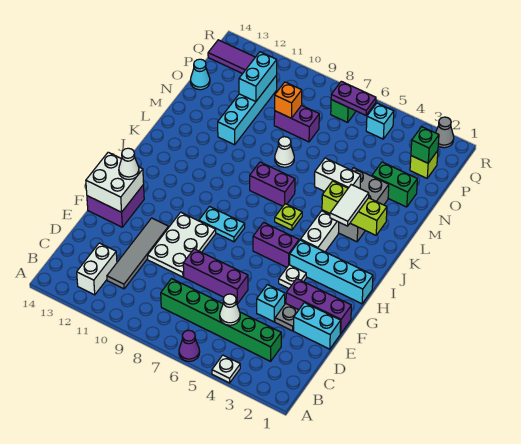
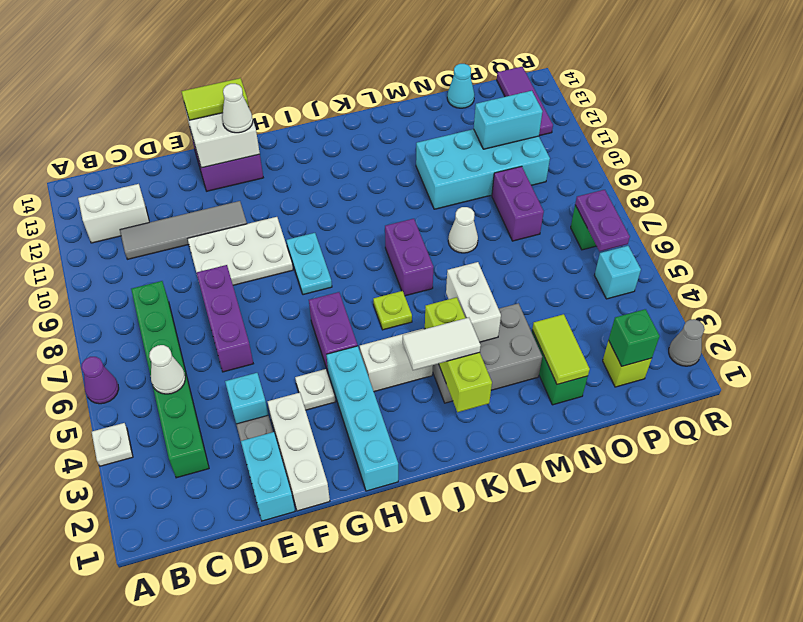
purple 1x3 brick [286,279,351,334] -> white 1x3 brick [268,393,330,511]
none -> lime 1x2 tile [182,78,249,120]
cyan 1x4 brick [218,75,277,145] -> cyan 2x4 brick [416,129,550,209]
none -> lime 1x2 tile [532,314,590,385]
orange 1x1 brick [275,82,302,118] -> none

